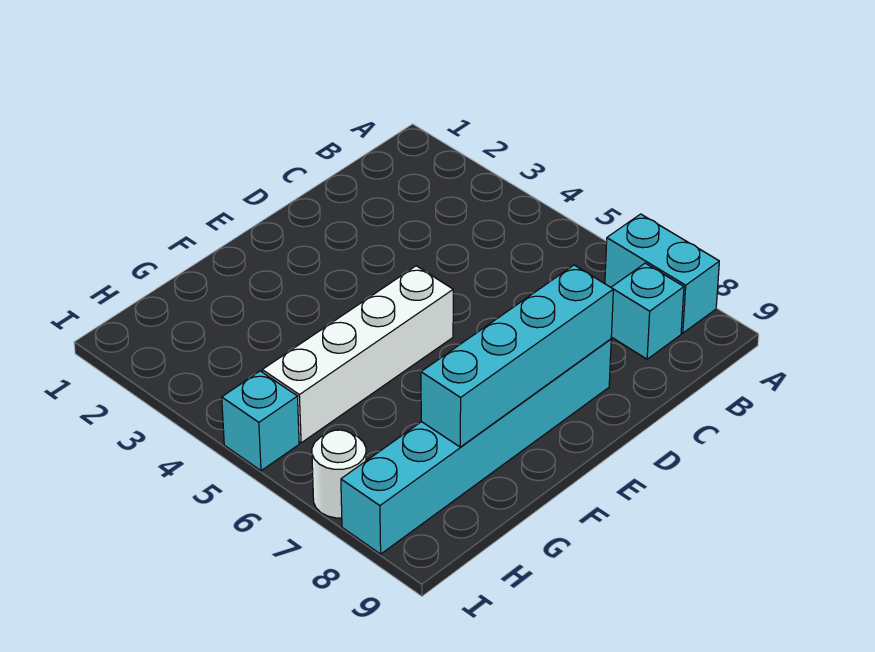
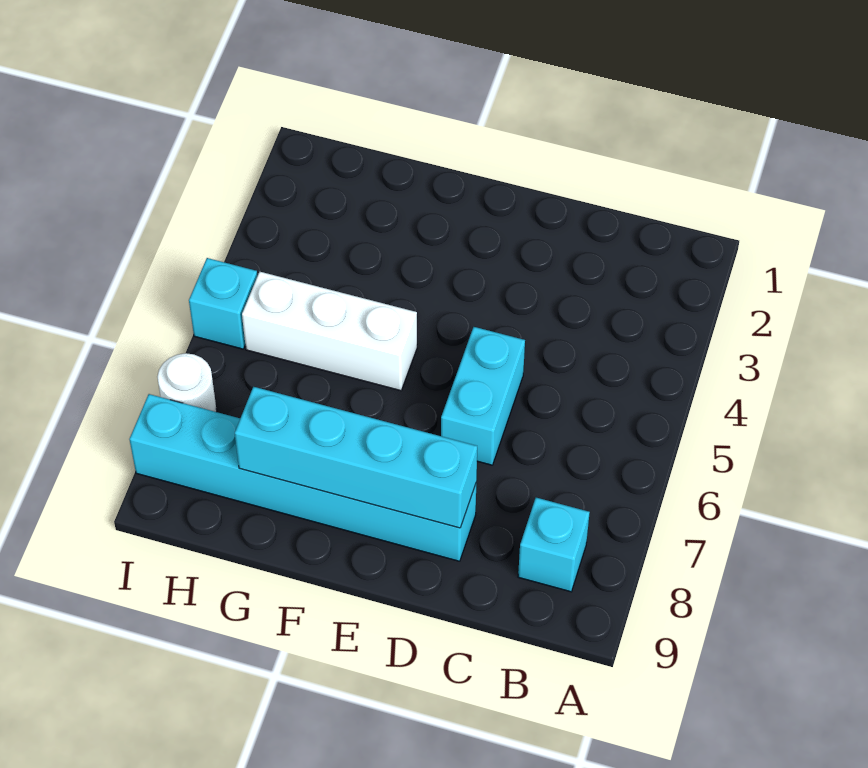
cyan 1x2 brick [605,214,719,333] -> cyan 1x2 brick moved to [441,327,525,465]
white 1x4 brick [262,266,453,443] -> white 1x3 brick [242,272,417,391]

